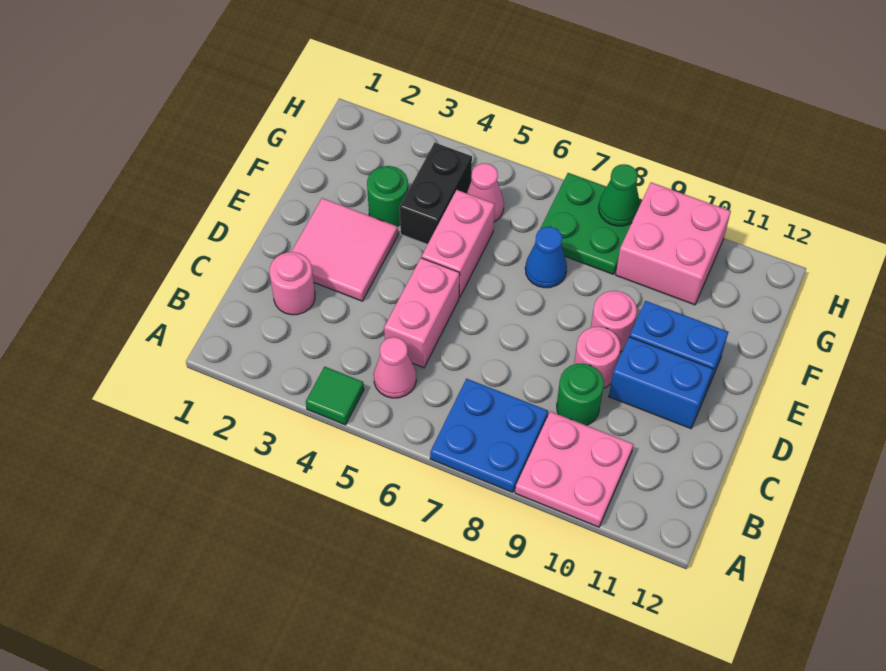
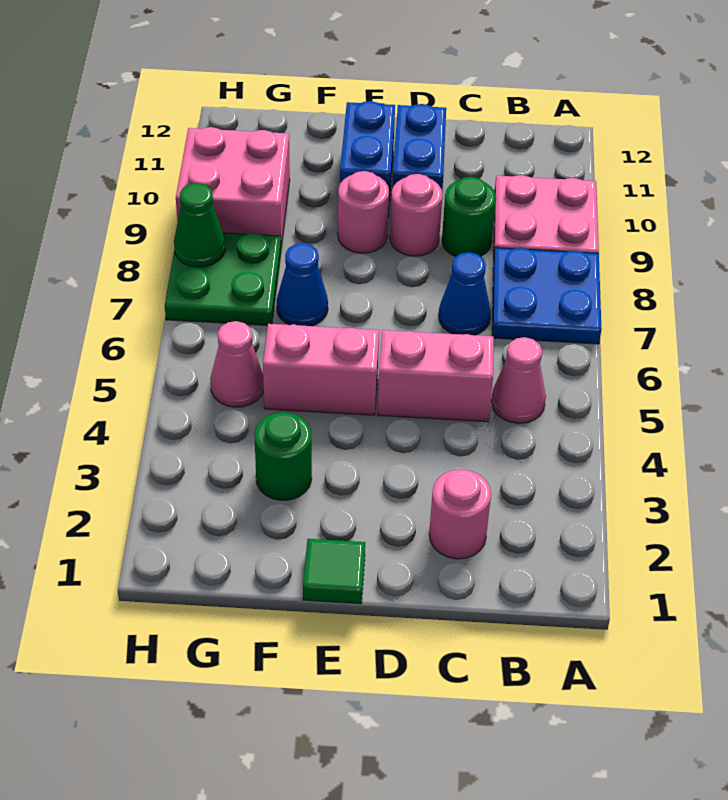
green 1x1 tile [306,367,364,425] -> green 1x1 tile moved to [303,539,365,604]
none -> blue 1x1 cone [439,252,491,335]
pink 2x2 tile [291,198,398,301] -> none
black 1x2 brick [400,143,472,245] -> none

